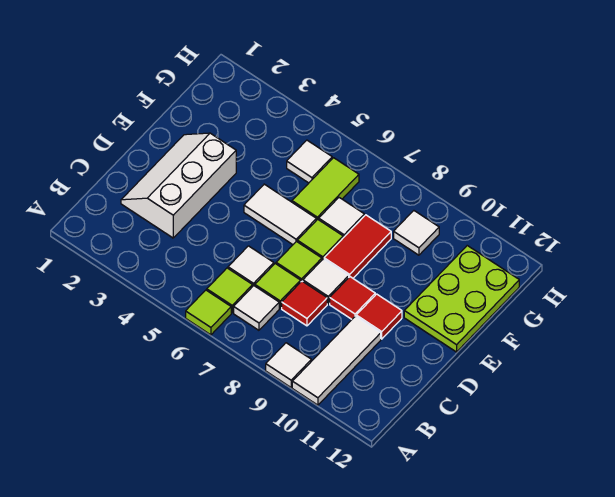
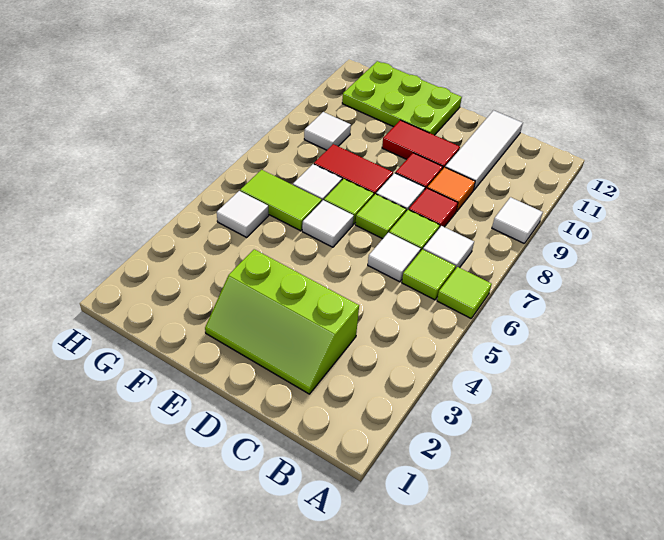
white 1x3 tile [292,316,381,405] -> white 1x3 tile turned to [445,110,523,190]
white 2x3 slope [121,133,236,238] -> lime 2x3 slope [205,249,359,394]
none -> orange 1x1 tile [427,167,475,212]
red 1x1 tile [356,294,402,339] -> red 1x2 tile [382,120,460,168]
white 1x2 tile [244,184,316,244] -> white 1x1 tile [302,200,354,247]

